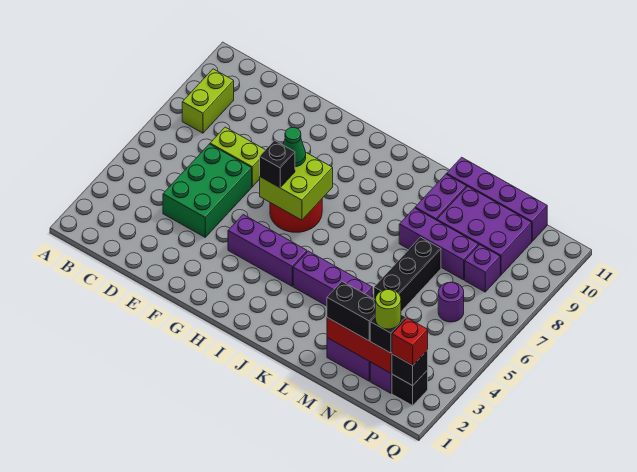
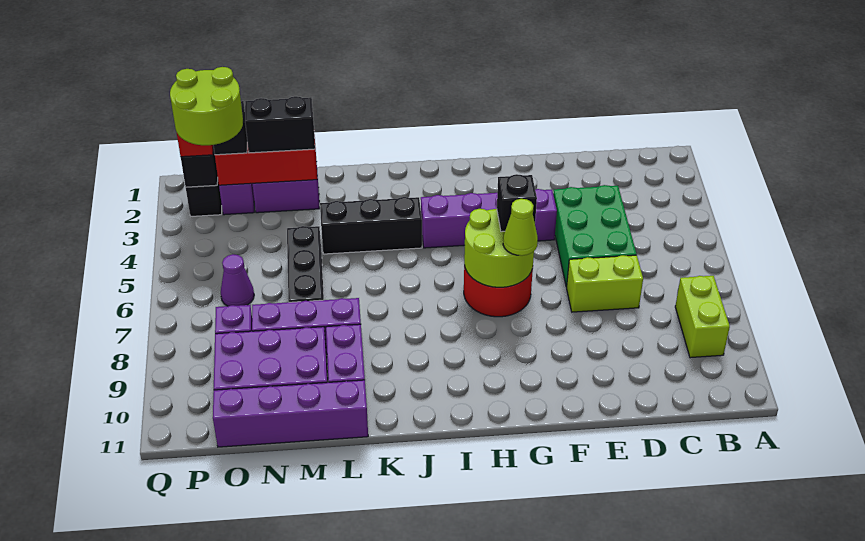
purple 1x3 brick [228,215,307,286] -> purple 1x4 brick [421,189,557,248]
lime 2x2 brick [260,153,333,220] -> lime 2x2 round brick [464,209,534,287]
green 1x1 cone [283,127,306,167] -> lime 1x1 cone [503,199,538,256]
purple 1x3 brick [293,251,372,306] -> black 1x3 brick [320,197,422,254]
lime 1x1 round brick [375,289,401,329] -> lime 2x2 round brick [170,67,243,145]
purple 1x1 round brick [438,282,464,322] -> purple 1x1 cone [221,254,254,306]

